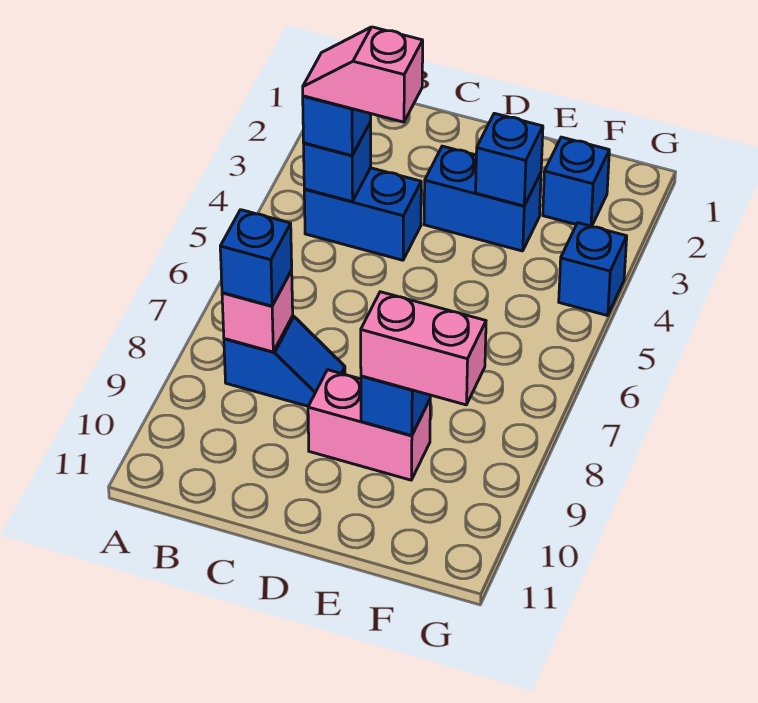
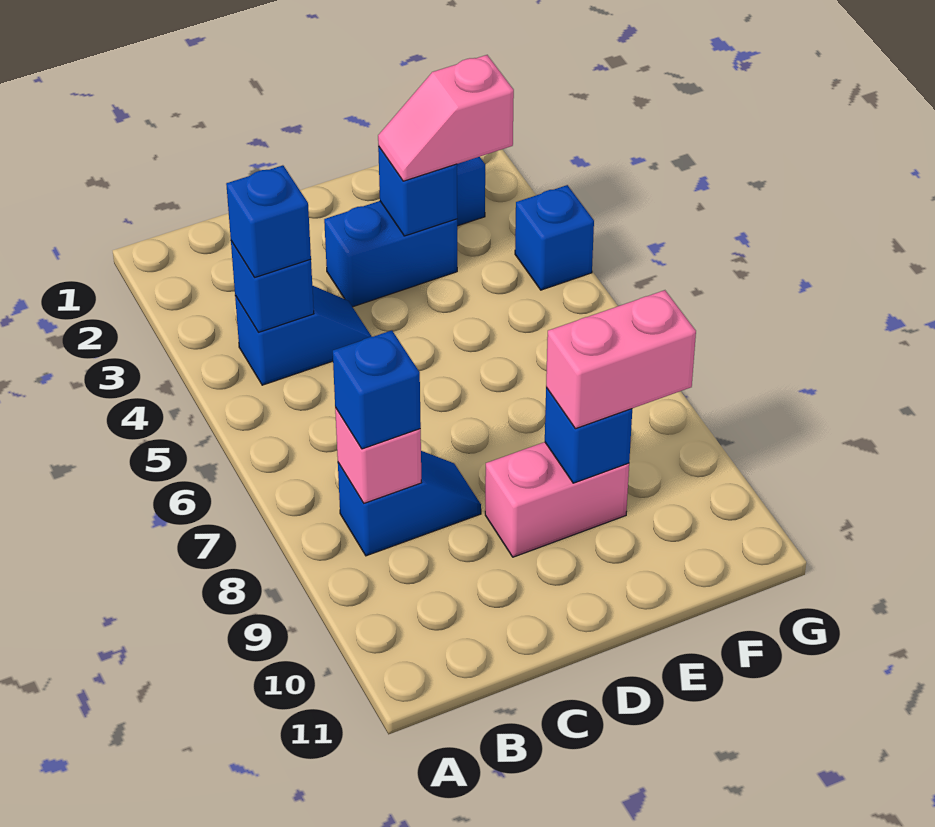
blue 1x2 brick [304,168,421,260] -> blue 1x2 slope [235,285,372,385]
pink 1x2 slope [303,27,423,122] -> pink 1x2 slope moved to [378,55,514,181]

